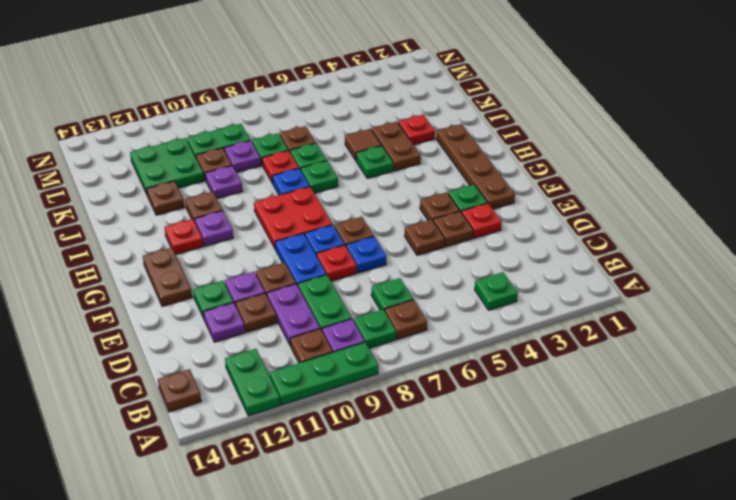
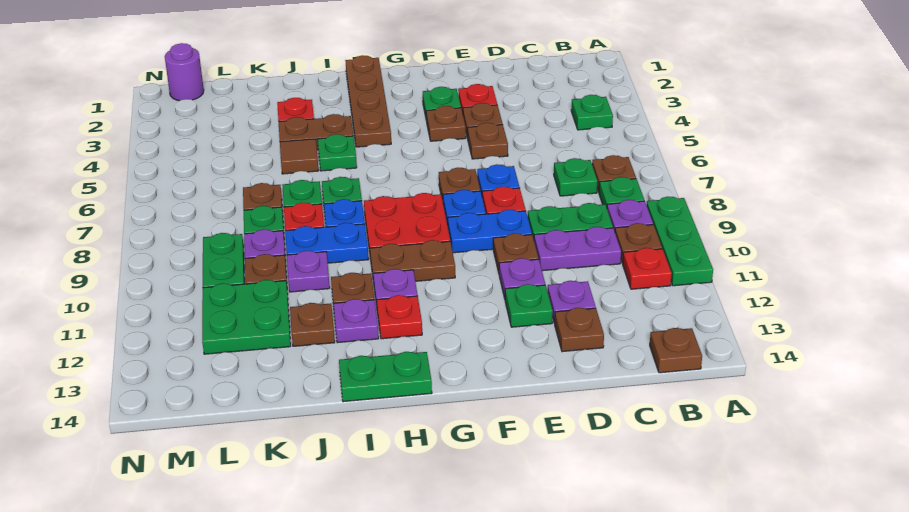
green 1x2 plate [225,349,280,416] -> green 1x2 plate moved to [339,352,432,402]
none -> red 1x1 plate [623,248,672,289]
brown 1x1 plate [235,293,277,332] -> brown 1x1 plate moved to [555,308,604,352]
brown 1x4 plate [437,124,515,209] -> brown 1x4 plate turned to [345,55,391,147]
brown 1x2 plate [143,248,192,306] -> brown 1x2 plate moved to [370,240,455,282]
none -> blue 1x2 plate [285,223,369,263]
none -> purple 1x1 plate [333,299,379,343]
none -> purple 1x1 round brick [165,43,204,101]

